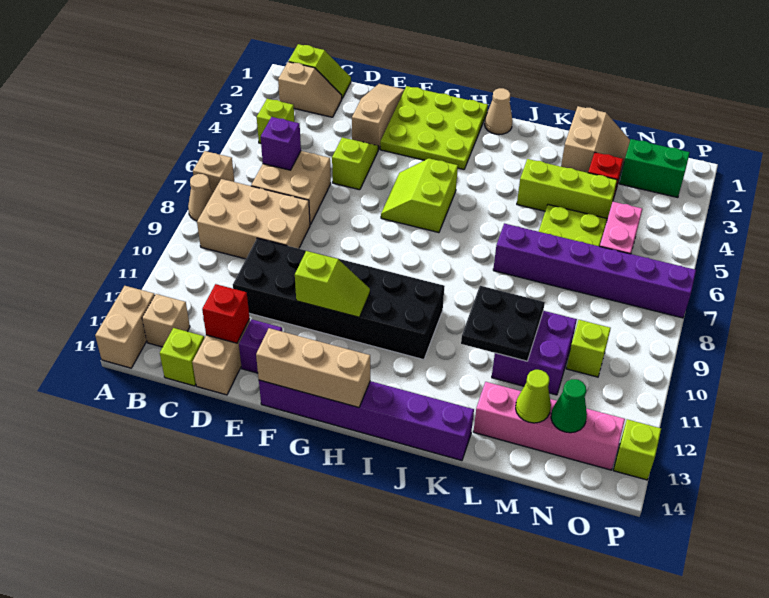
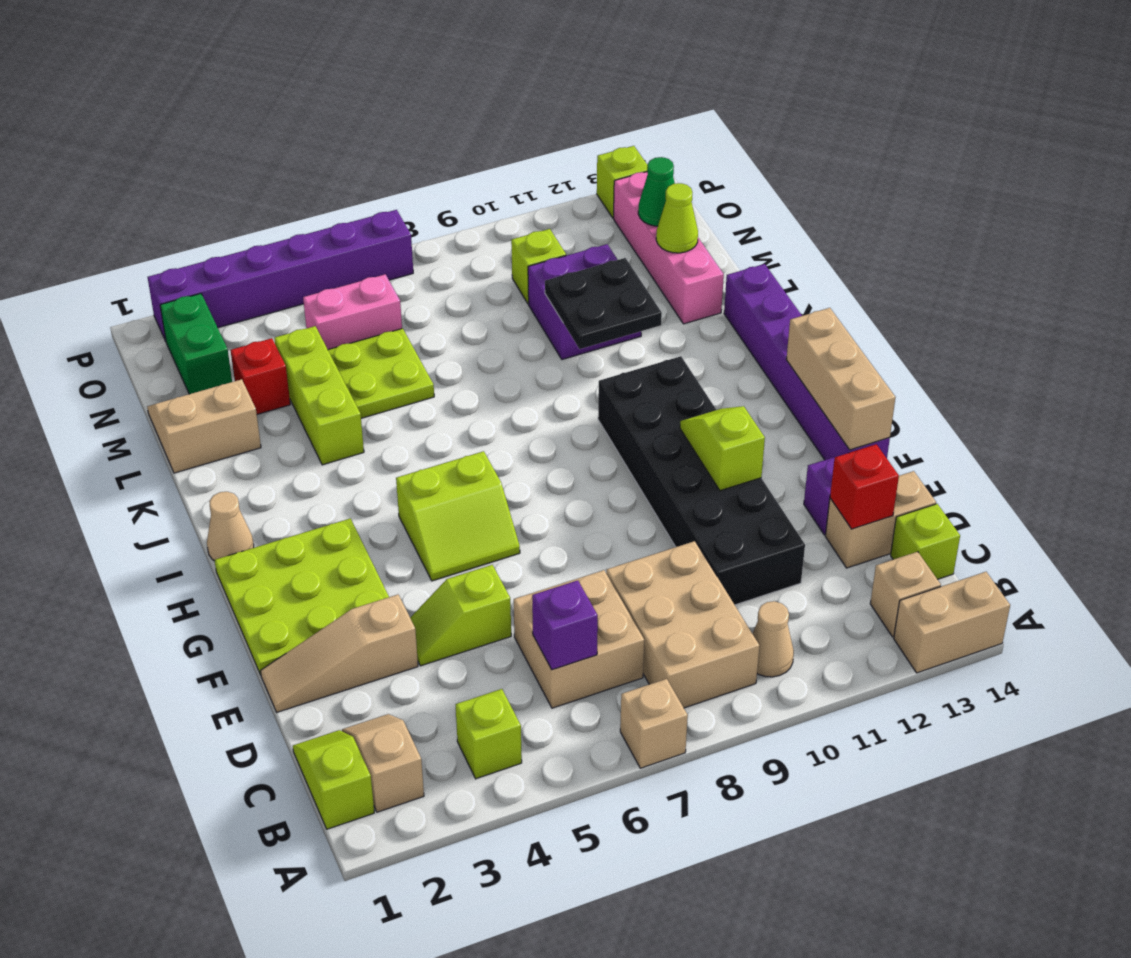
tan 1x1 cone [188,174,213,221] -> tan 1x1 cone moved to [752,601,794,677]
purple 1x6 brick [493,223,696,318] -> purple 1x6 brick turned to [148,210,413,341]

